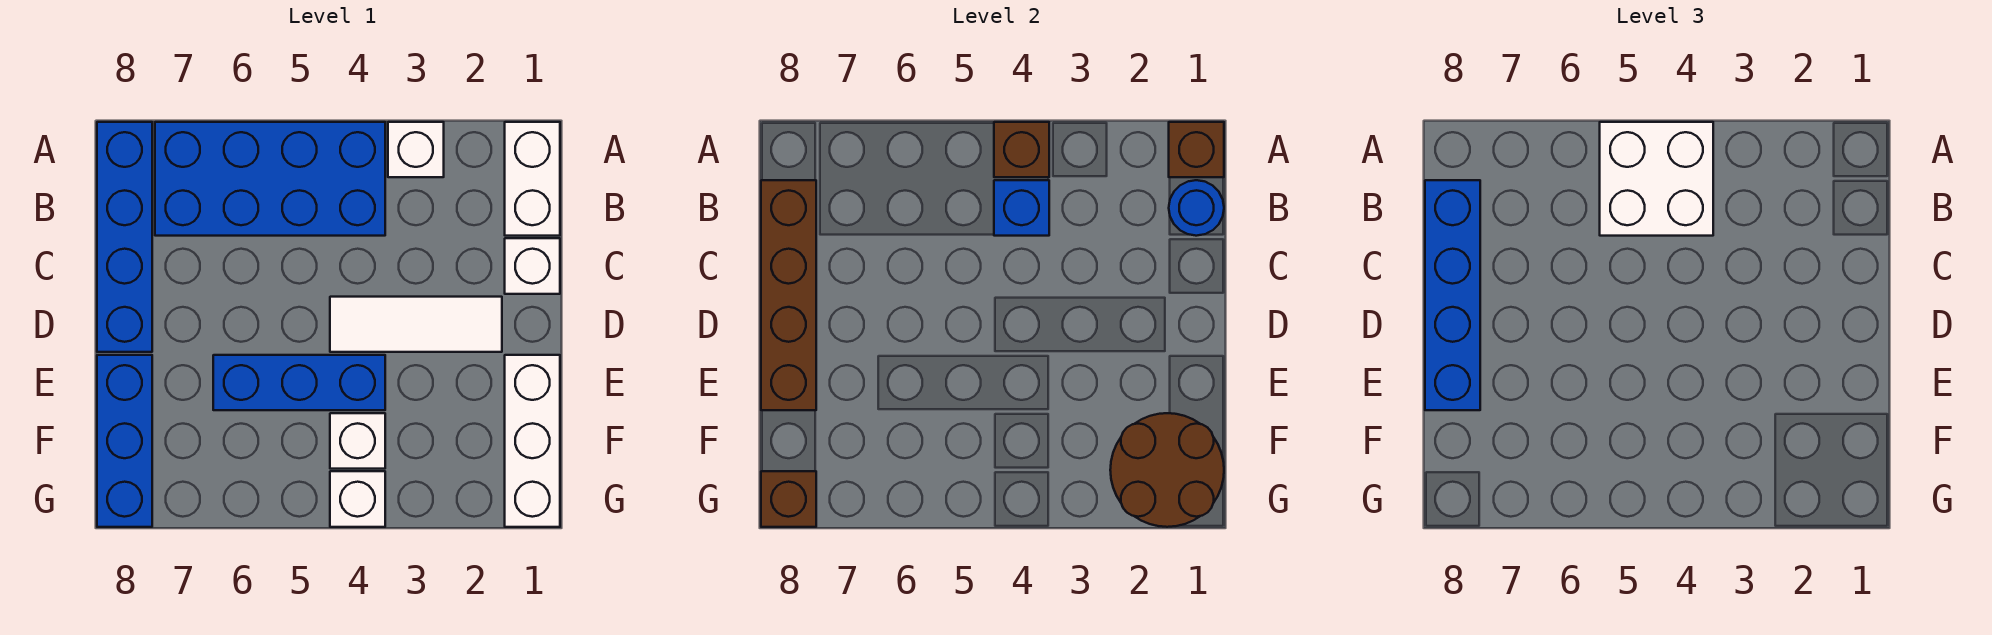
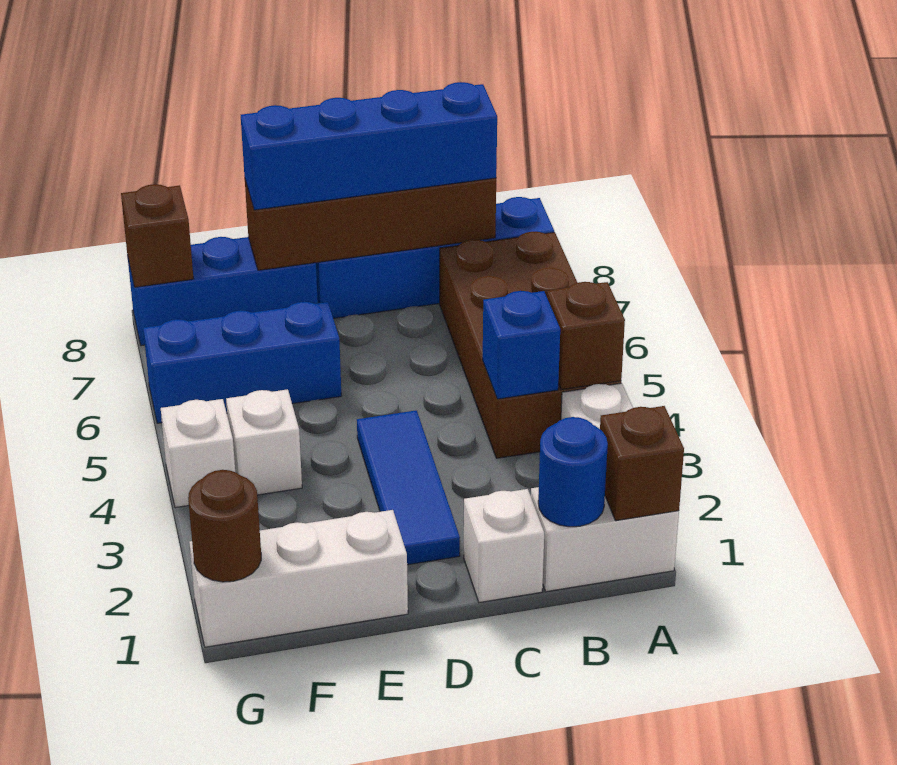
blue 2x4 brick [155,122,385,236] -> brown 2x4 brick [440,232,621,458]
white 2x2 brick [1600,122,1713,236] -> none
white 1x3 tile [330,297,502,352] -> blue 1x3 tile [357,410,460,565]
blue 1x3 brick [213,355,385,410] -> blue 1x3 brick turned to [143,302,341,423]
brown 2x2 round brick [1110,413,1224,527] -> brown 1x1 round brick [188,470,261,582]

